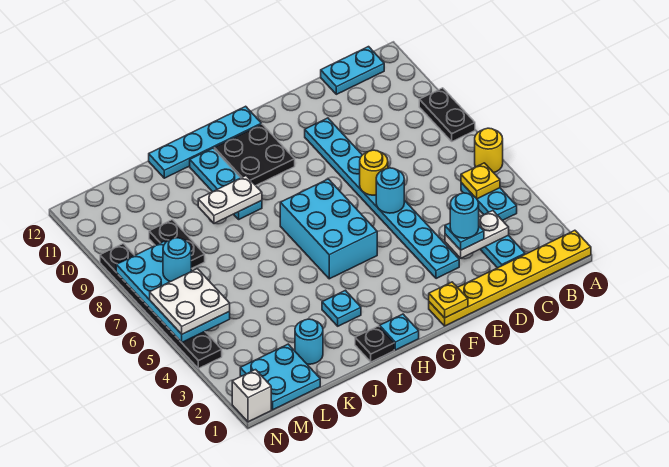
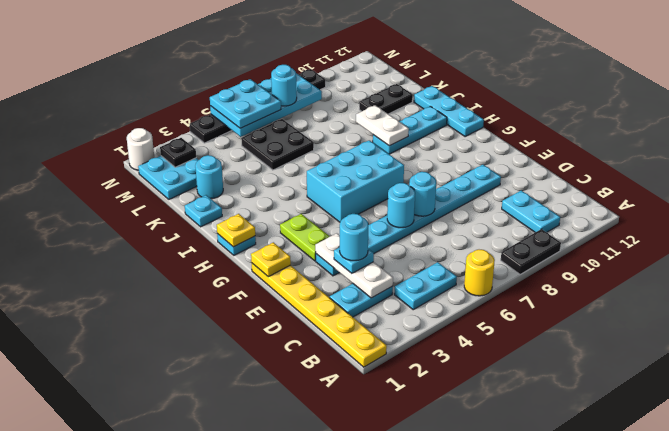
yellow 1x1 plate [461,163,500,199] -> yellow 1x1 plate moved to [217,214,255,247]
cyan 1x2 plate [321,47,384,94] -> cyan 1x2 plate moved to [502,190,560,232]
white 1x2 plate [445,211,509,258] -> white 1x3 plate [315,233,393,298]
yellow 1x1 round brick [360,150,388,195] -> cyan 1x1 round brick [409,172,436,216]
none -> lime 1x2 plate [280,214,330,261]
black 2x2 plate [214,124,295,185] -> black 2x2 plate moved to [241,119,314,170]
cyan 1x4 plate [149,106,261,178] -> cyan 1x3 plate [414,86,484,137]
black 1x1 plate [355,326,394,362] -> black 1x1 plate moved to [160,138,196,167]
cyan 1x1 plate [322,290,361,326] -> cyan 1x1 plate moved to [185,195,222,227]
black 1x2 plate [149,220,205,269] -> black 1x2 plate moved to [359,84,413,114]
white 2x2 plate [150,269,230,334] -> cyan 2x2 plate [210,79,281,128]
white 1x1 brick [232,370,271,422] -> white 1x1 round brick [127,128,154,170]

